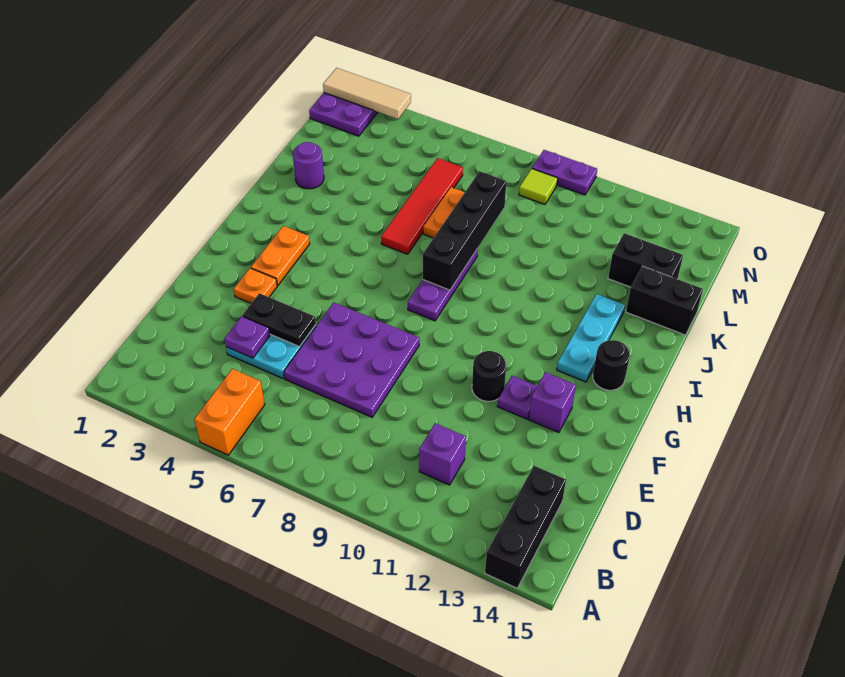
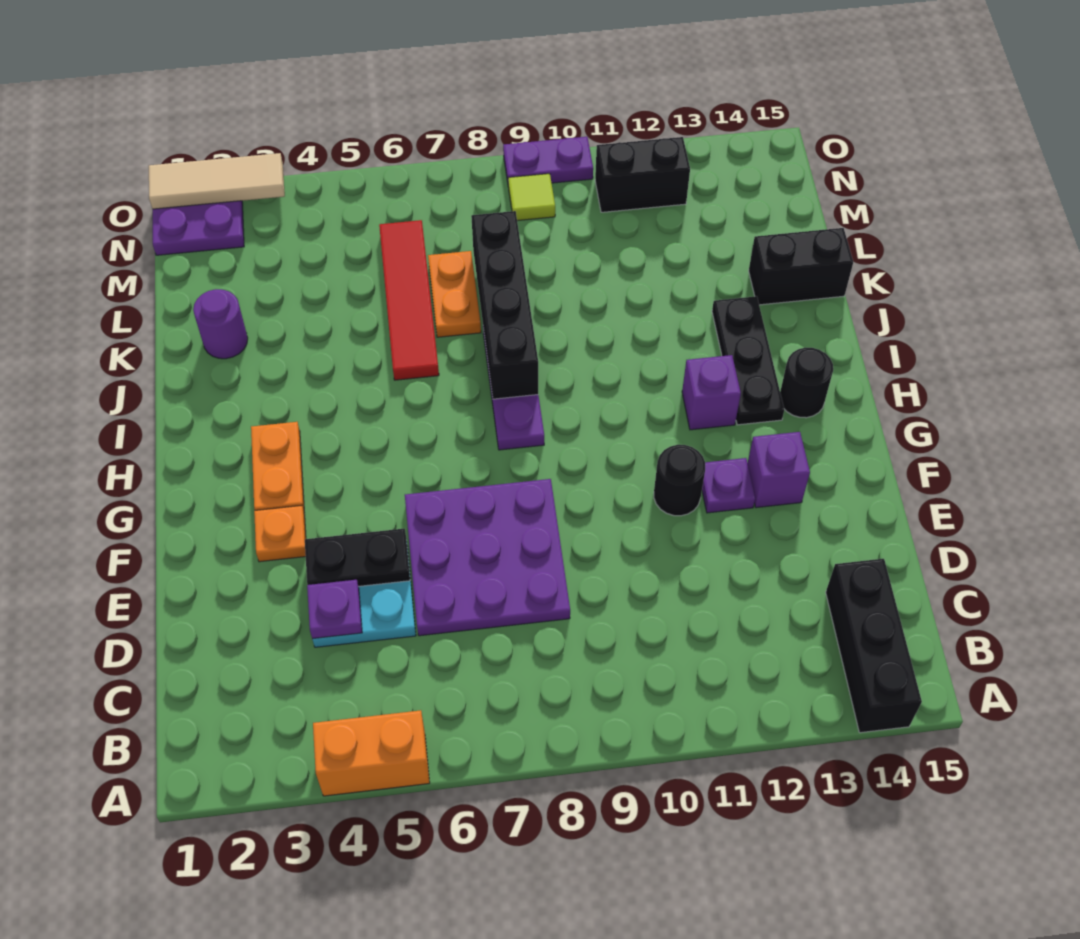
orange 1x2 brick [194,369,265,455] -> orange 1x2 brick turned to [313,710,430,796]
purple 1x1 brick [419,423,466,485] -> purple 1x1 brick moved to [682,355,741,430]
cyan 1x3 plate [557,294,625,382] -> black 1x3 plate [712,296,784,425]
black 1x2 brick [608,233,683,287] -> black 1x2 brick moved to [595,137,690,212]

